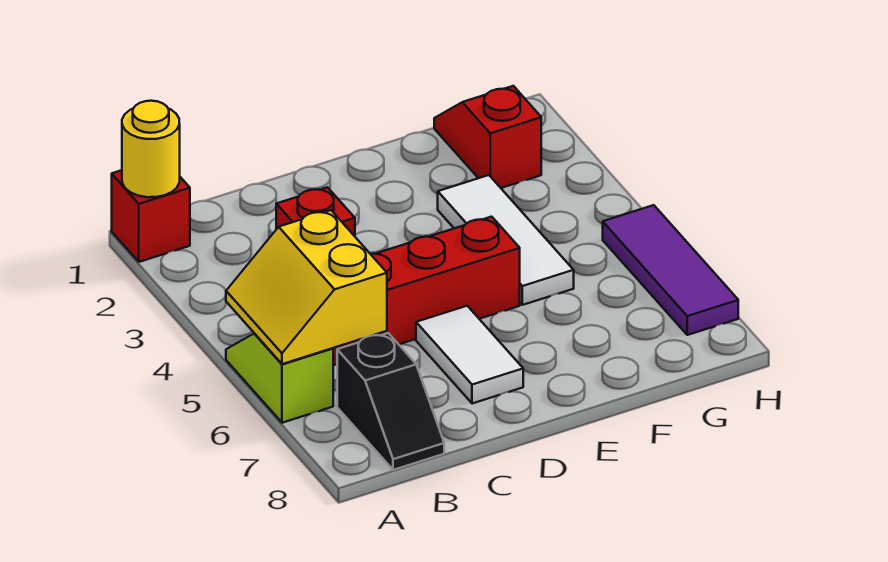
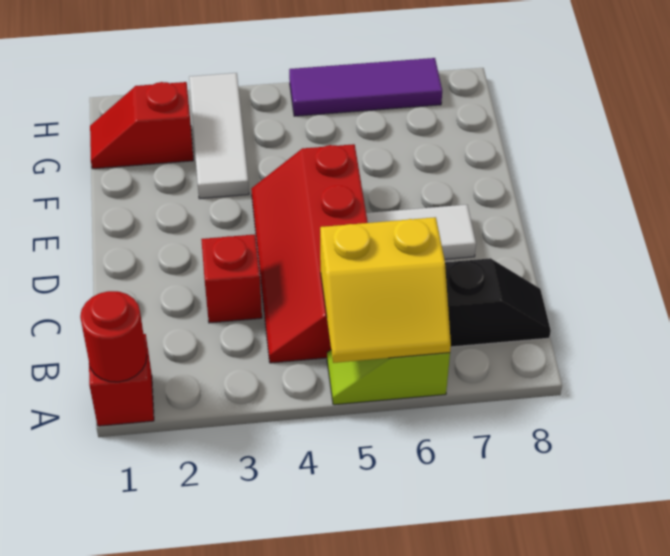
yellow 1x1 round brick [122,101,180,197] -> red 1x1 round brick [80,291,147,382]
white 1x3 tile [438,175,574,305] -> white 1x3 tile turned to [189,73,249,199]

